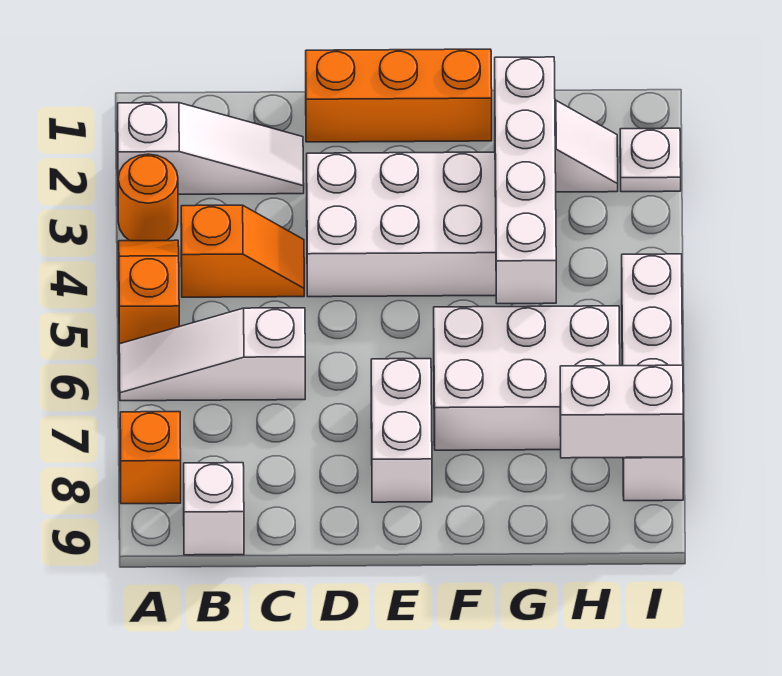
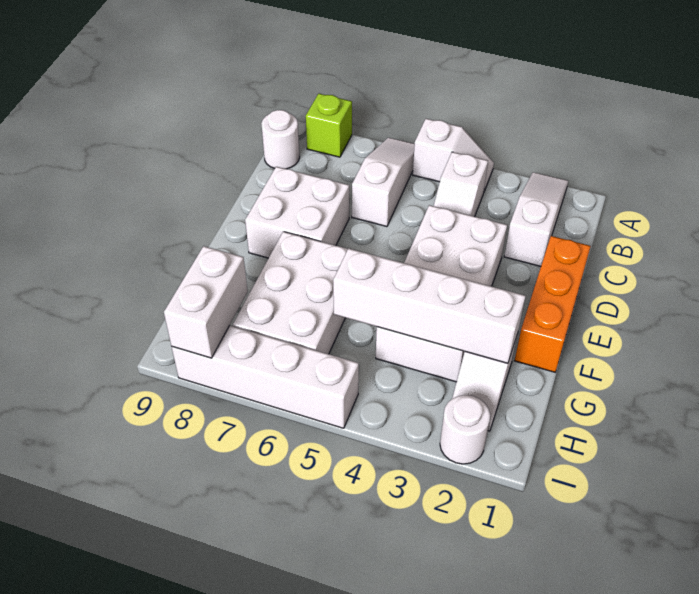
white 1x3 slope [118,103,304,194] -> white 1x3 slope turned to [504,172,568,266]
orange 1x1 round brick [118,154,178,241] -> none
orange 1x2 slope [118,240,179,344] -> white 1x2 slope [413,119,494,191]
orange 1x1 brick [120,412,181,504] -> lime 1x1 brick [306,94,352,157]
orange 1x2 slope [181,205,304,297] -> white 1x2 slope [434,152,488,217]
white 1x1 brick [184,463,244,555] -> white 1x1 round brick [261,110,300,169]
white 1x2 brick [371,359,432,502] -> white 2x2 brick [245,167,349,258]
white 1x1 plate [620,128,681,192] -> white 1x1 round brick [440,395,490,464]

